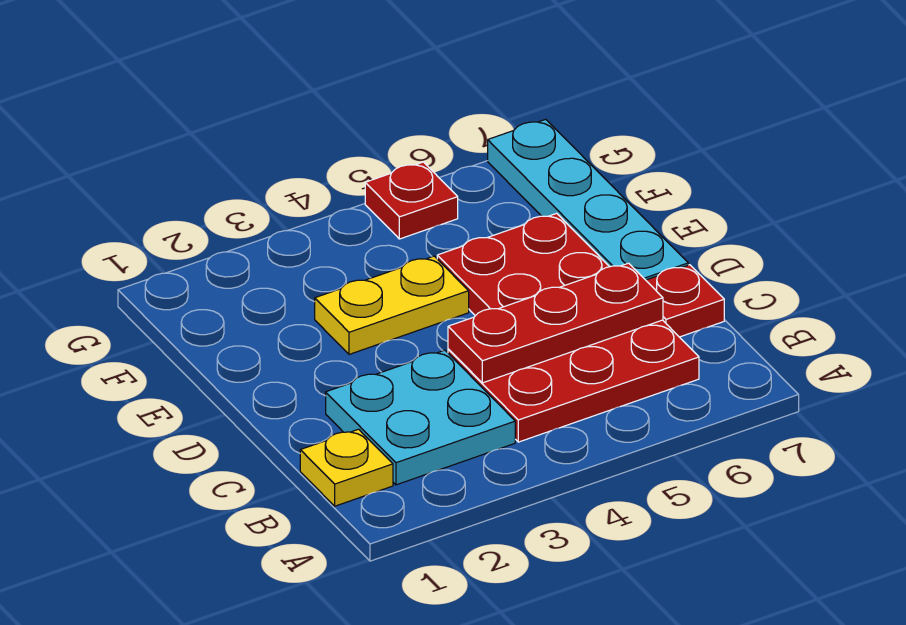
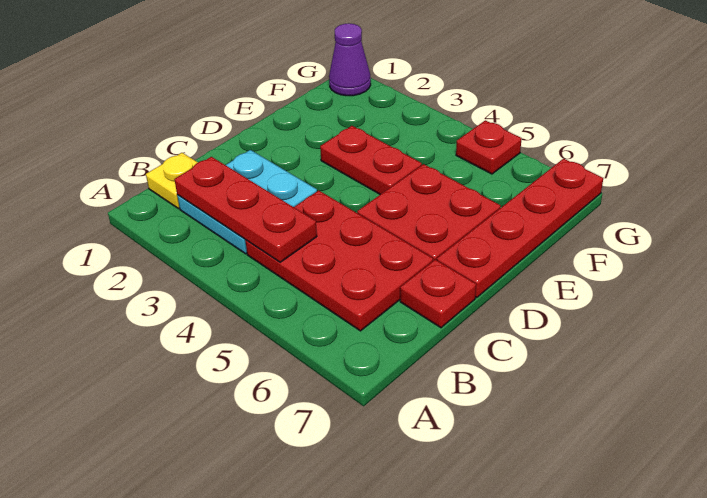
red 1x3 plate [448,263,663,383] -> red 1x3 plate moved to [174,157,317,262]
cyan 1x4 plate [488,119,688,280] -> red 1x4 plate [437,159,603,298]
yellow 1x2 plate [315,256,469,354] -> red 1x2 plate [320,126,422,195]
none -> purple 1x1 cone [329,23,371,96]

